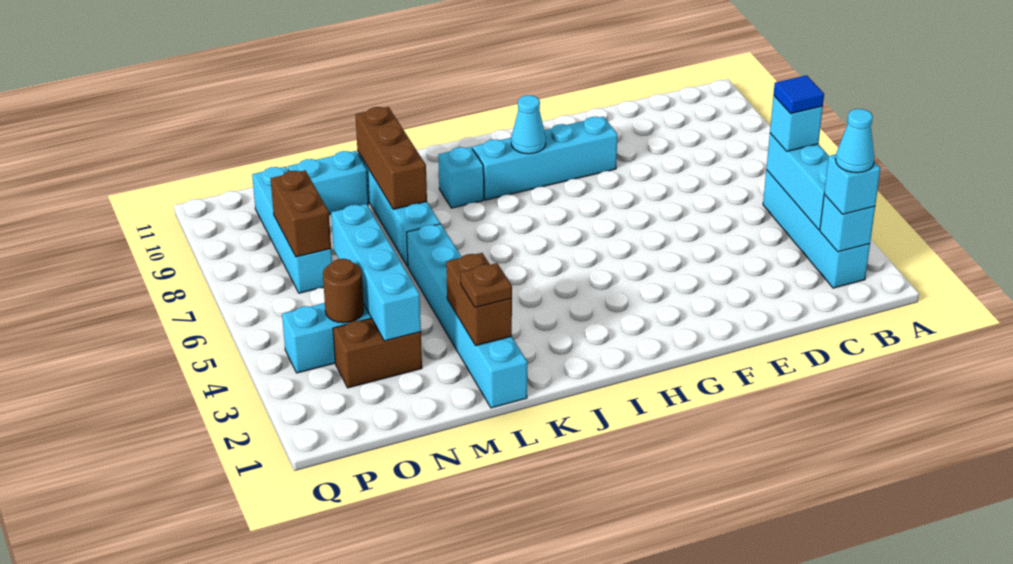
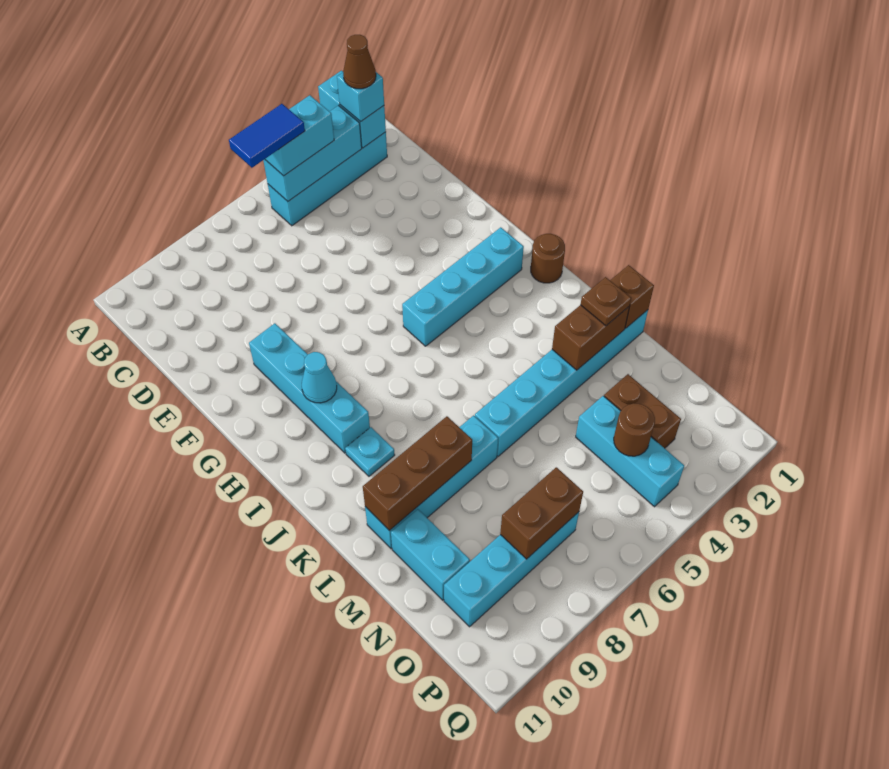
cyan 1x1 brick [820,195,875,252] -> cyan 1x2 brick [318,71,386,148]
cyan 1x1 cone [836,109,874,173] -> brown 1x1 cone [343,35,376,89]
cyan 1x1 brick [770,96,823,151] -> cyan 1x2 brick [265,95,334,176]
blue 1x1 tile [774,75,824,114] -> blue 1x2 tile [229,104,305,168]
none -> brown 1x1 round brick [531,234,565,283]
cyan 1x1 brick [438,147,484,208] -> cyan 1x1 plate [345,427,395,476]
none -> brown 1x1 brick [610,265,654,328]
cyan 1x4 brick [331,204,421,341] -> cyan 1x4 brick moved to [402,227,524,346]

